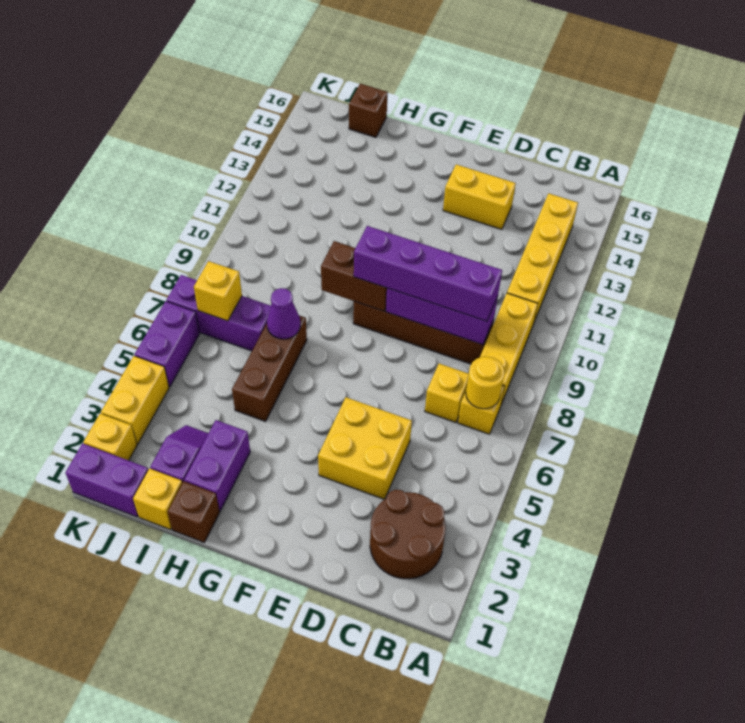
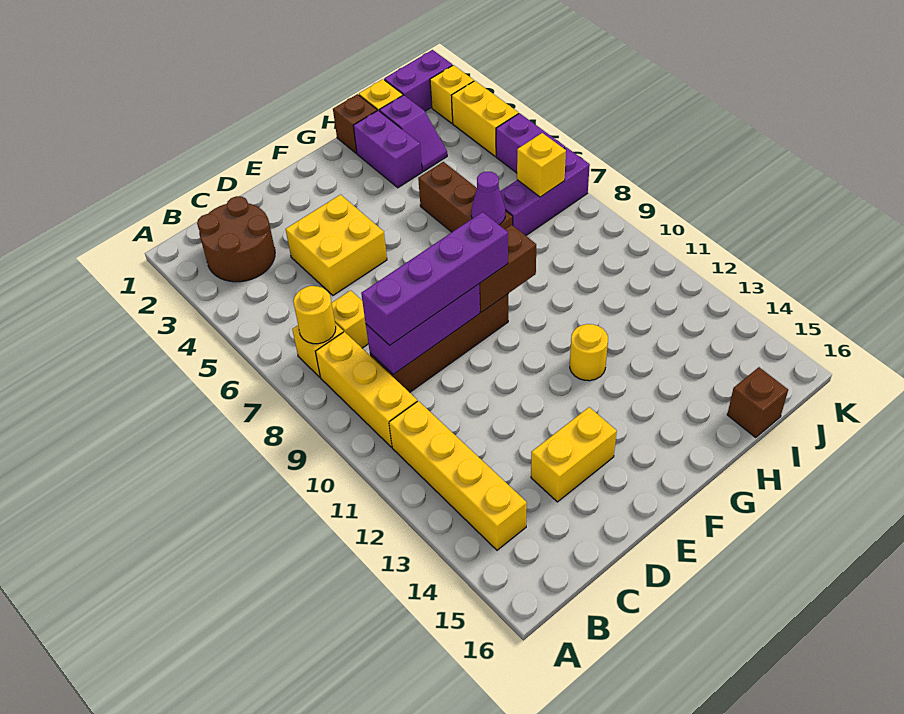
none -> yellow 1x1 round brick [570,324,608,381]

